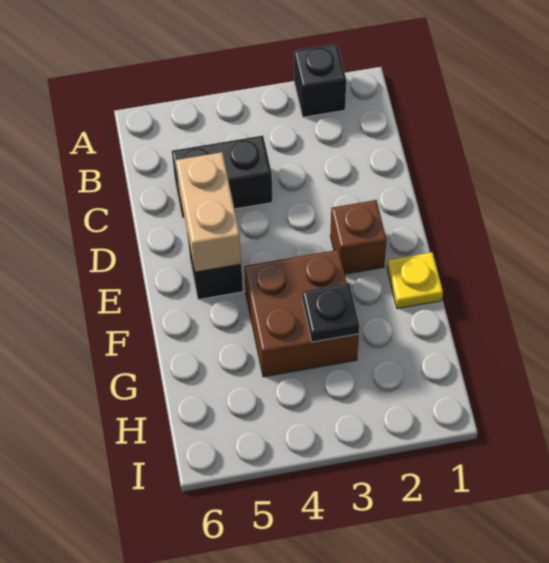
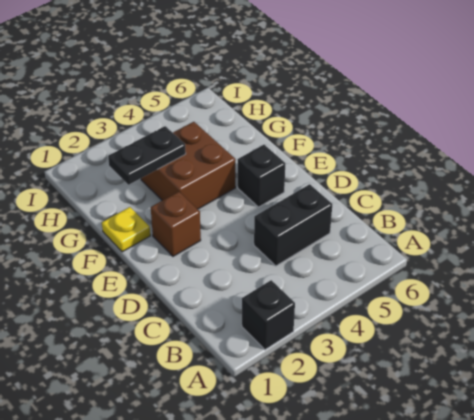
tan 1x2 brick [176,152,241,272] -> none
black 1x1 plate [302,283,359,342] -> black 1x2 plate [108,126,186,185]

